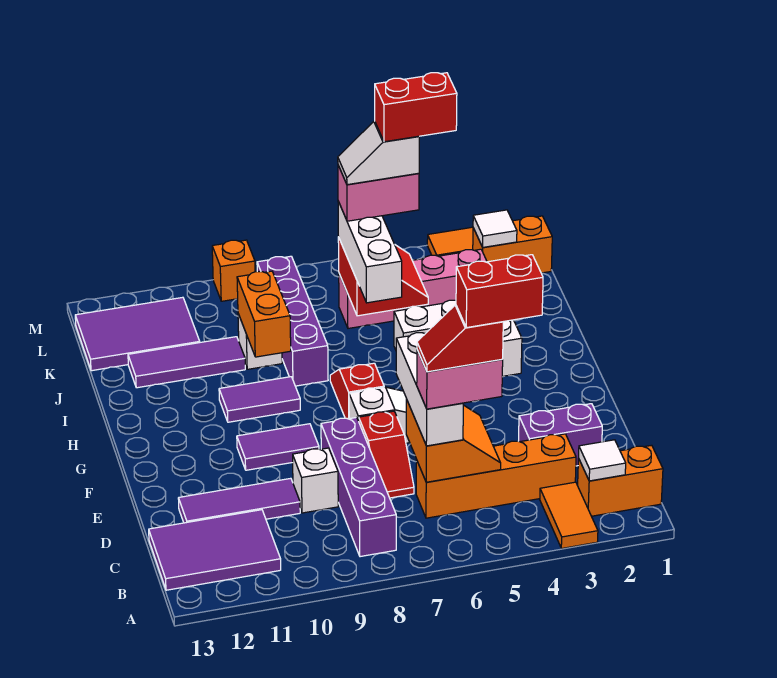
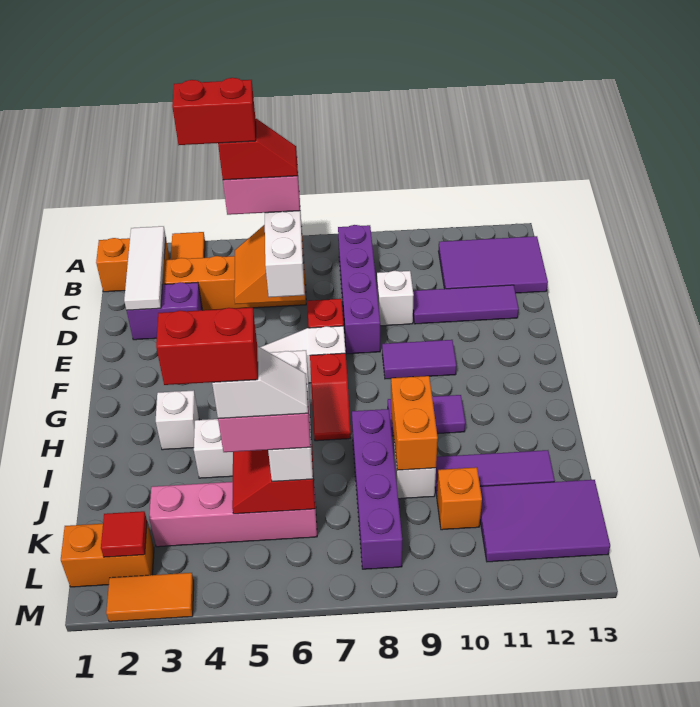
white 1x1 tile [579,440,626,481] -> white 1x3 tile [124,226,166,310]
white 1x1 tile [473,210,517,247] -> red 1x1 tile [101,511,147,557]
orange 1x1 brick [212,240,255,301] -> orange 1x1 brick moved to [437,467,482,530]

